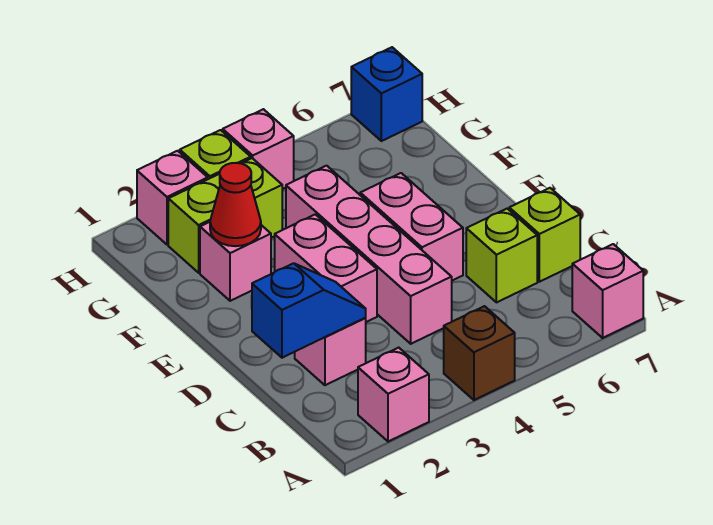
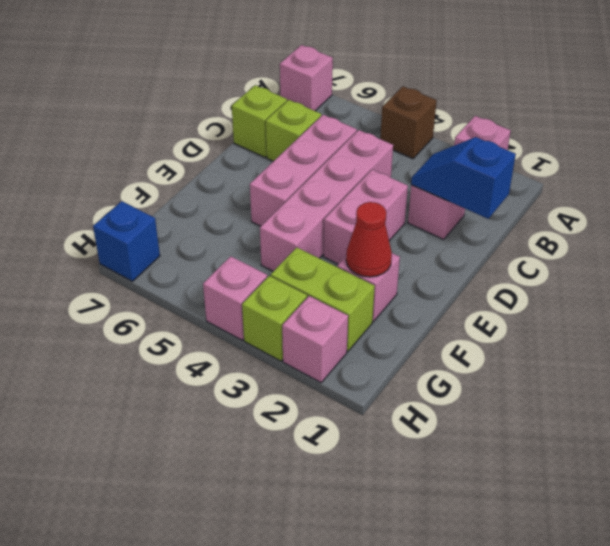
pink 1x2 brick [360,173,463,281] -> pink 1x3 brick [250,115,357,226]

